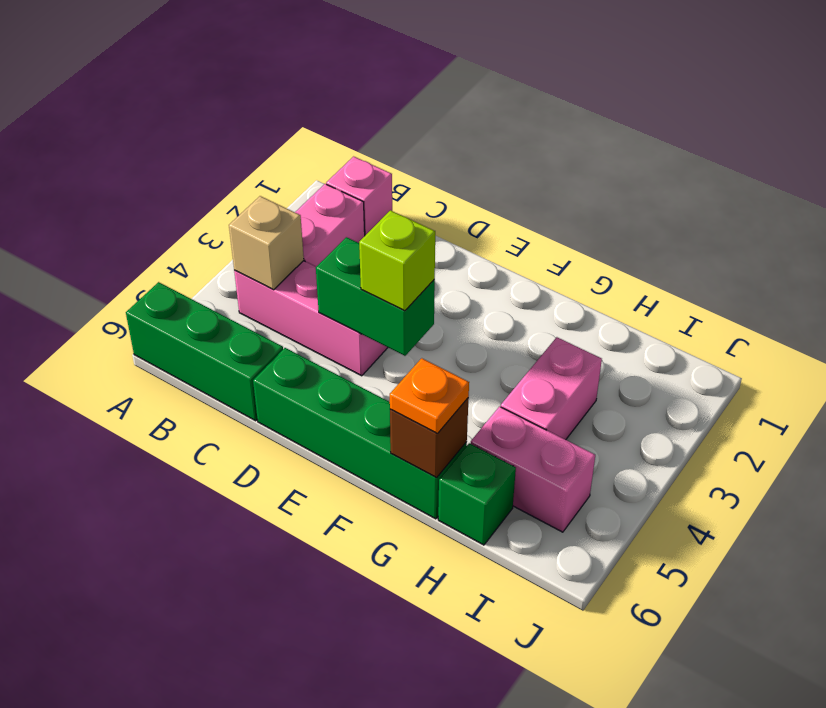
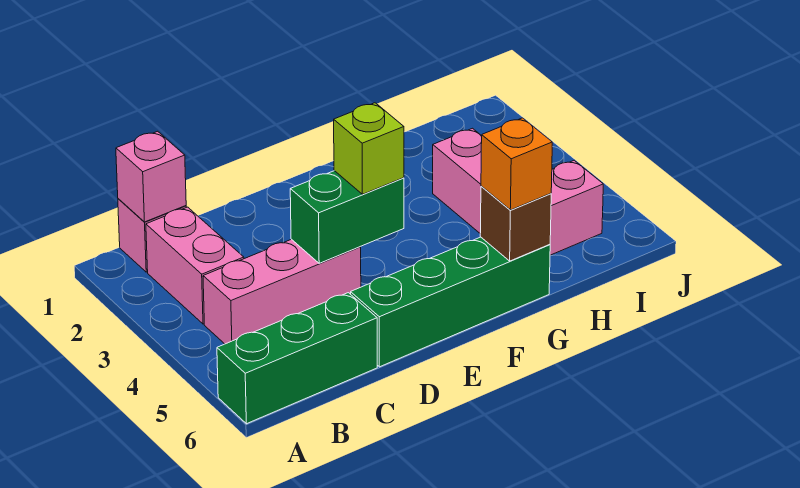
none -> pink 1x1 brick [116,131,186,222]
tan 1x1 brick [229,196,304,290] -> none
orange 1x1 plate [390,358,469,434] -> orange 1x1 brick [481,118,552,210]
green 1x1 brick [438,443,516,545] -> none

